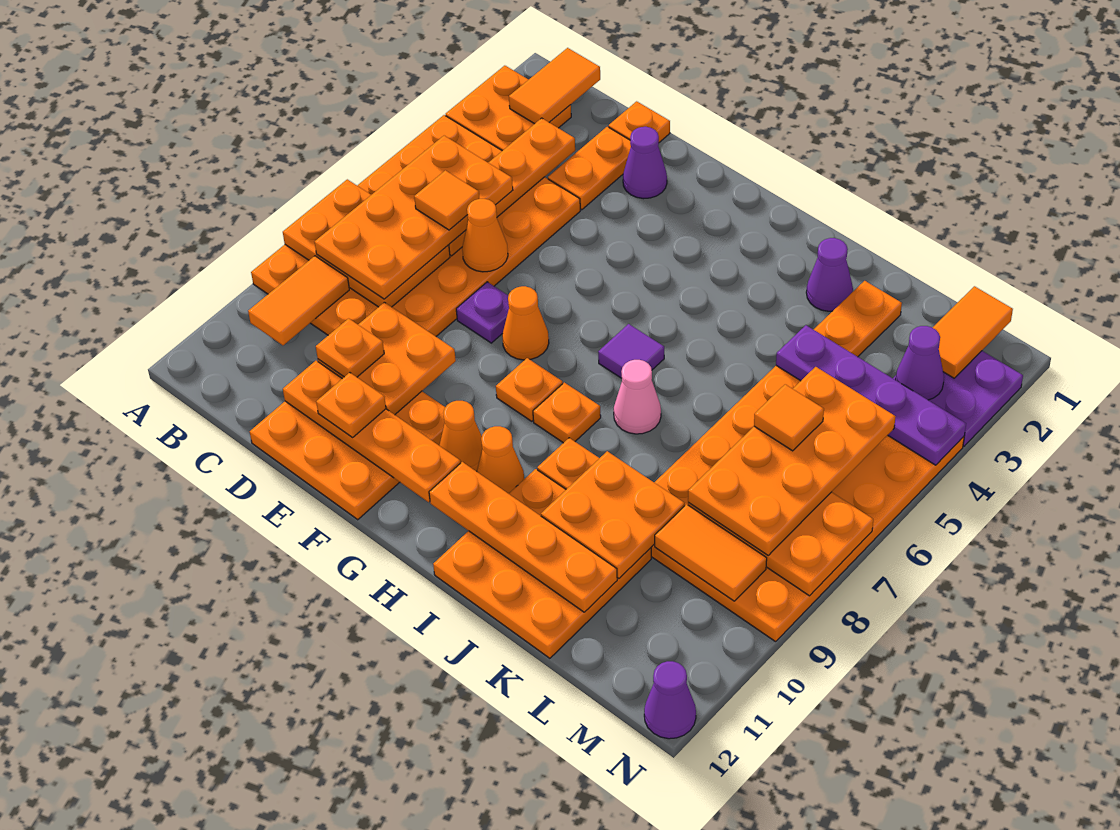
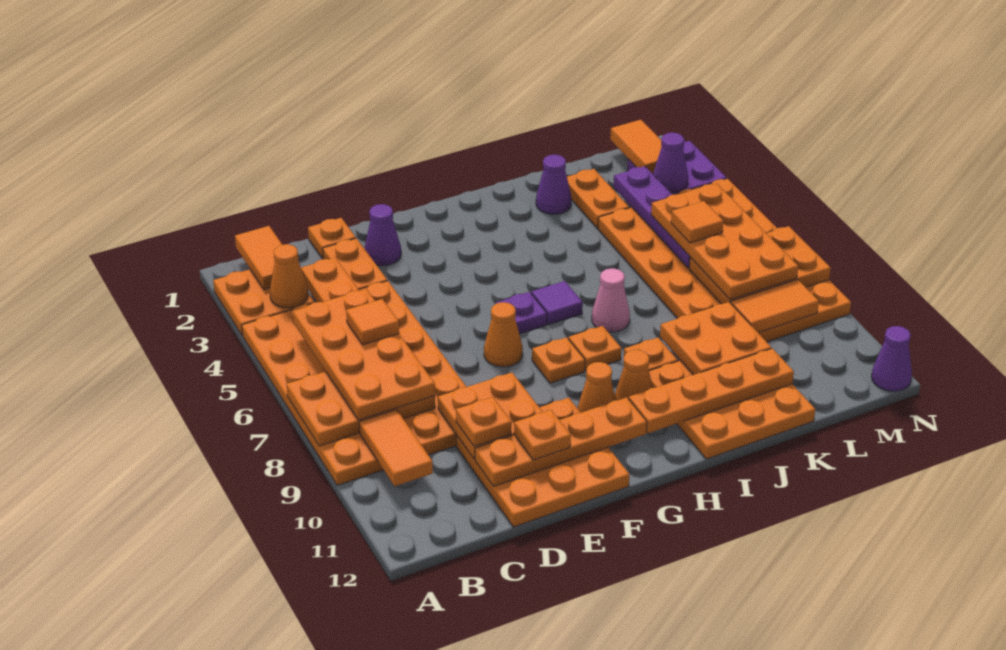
orange 1x1 cone [462,199,508,272] -> orange 1x1 cone moved to [270,244,308,308]
purple 1x1 plate [456,282,509,343] -> purple 1x1 plate moved to [496,292,547,334]
purple 1x4 plate [776,325,966,465] -> purple 1x4 plate turned to [614,166,690,268]

